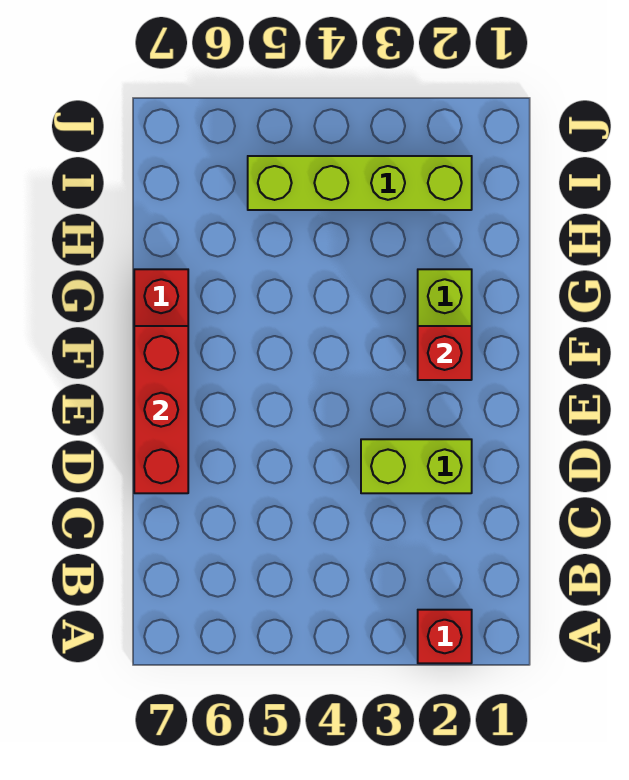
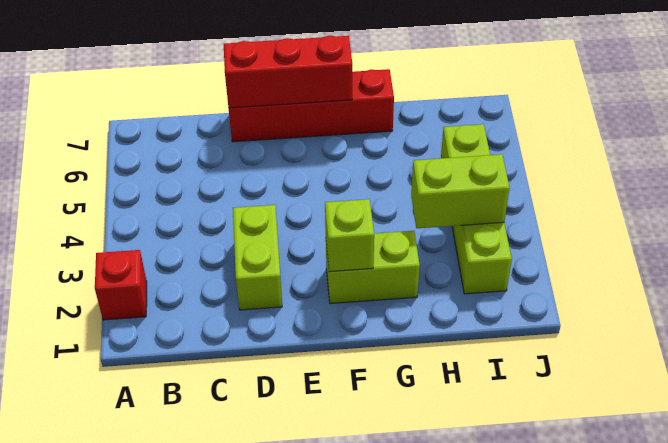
red 1x1 brick [418,326,472,380] -> lime 1x1 brick [325,199,374,272]
none -> lime 1x2 brick [411,154,510,228]

